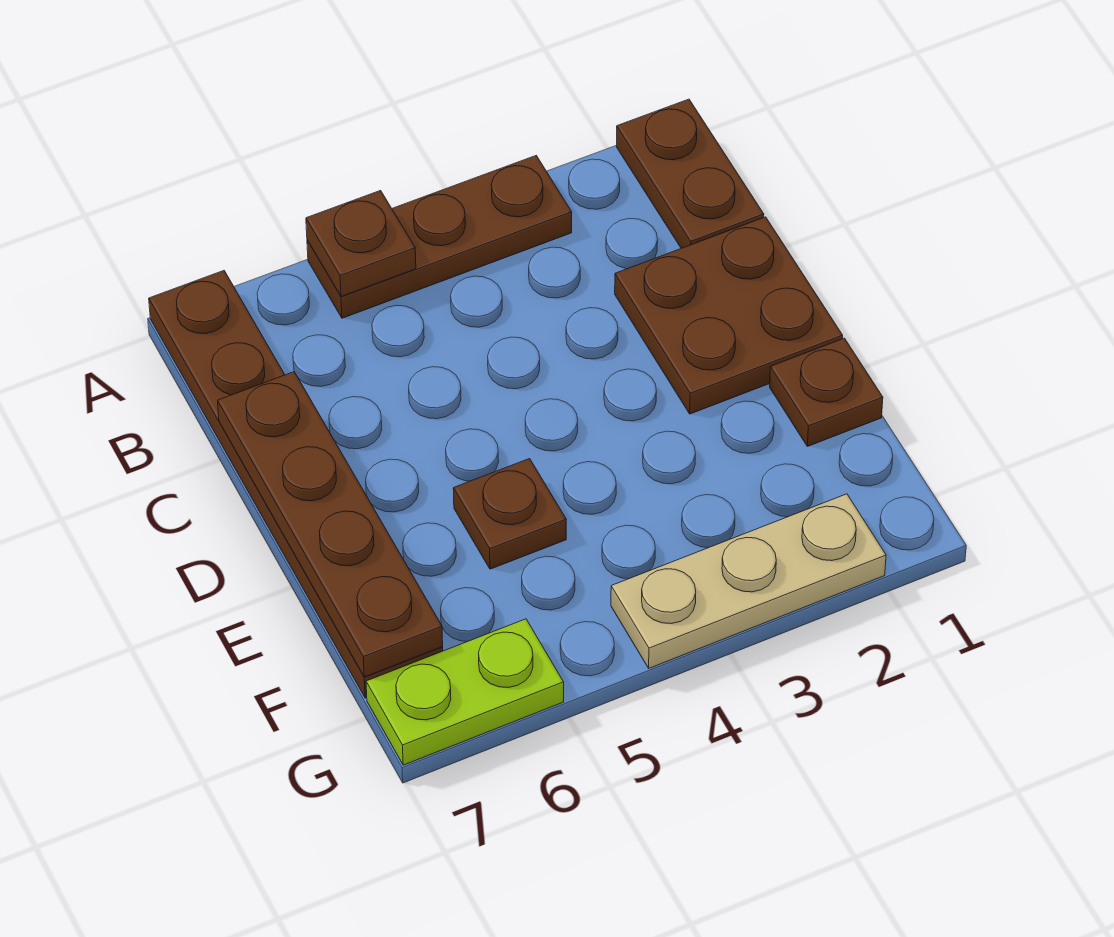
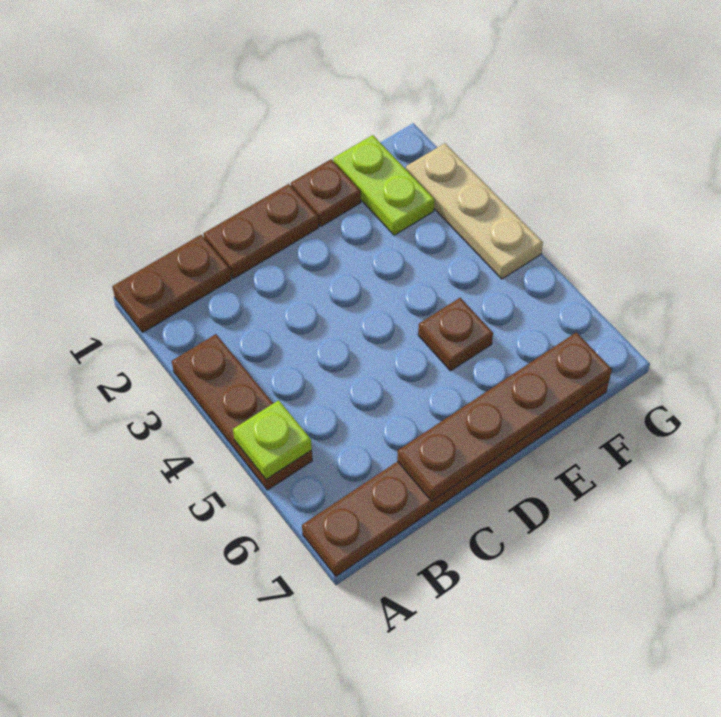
brown 1x1 plate [306,191,416,297] -> lime 1x1 plate [233,400,312,479]
brown 2x2 plate [615,217,843,414] -> brown 1x2 plate [204,184,318,278]
lime 1x2 plate [366,619,564,765] -> lime 1x2 plate moved to [333,135,434,235]

